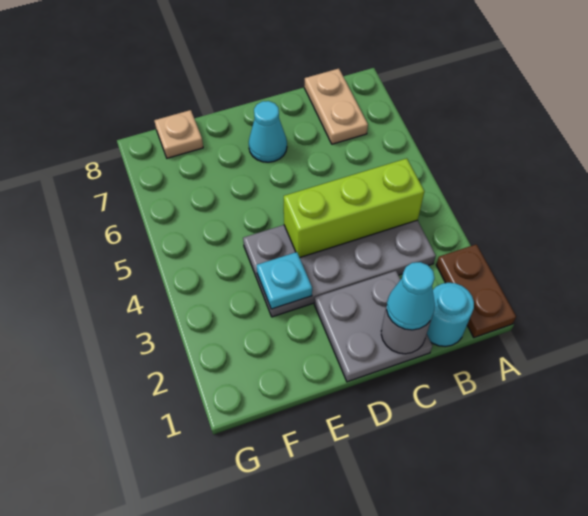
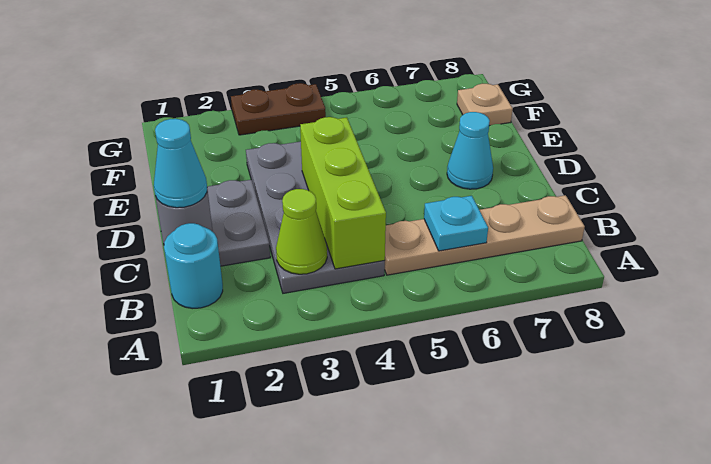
brown 1x2 plate [436,244,516,338] -> brown 1x2 plate moved to [231,83,326,135]
none -> lime 1x1 cone [276,189,327,274]
tan 1x2 plate [304,69,368,144] -> tan 1x4 plate [385,195,585,275]
cyan 1x1 plate [257,252,312,309] -> cyan 1x1 plate moved to [424,196,488,251]

